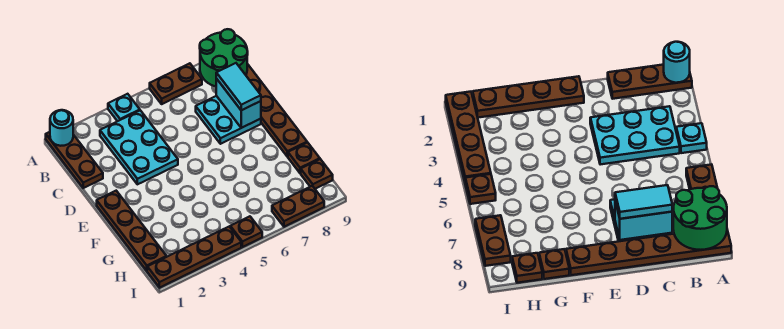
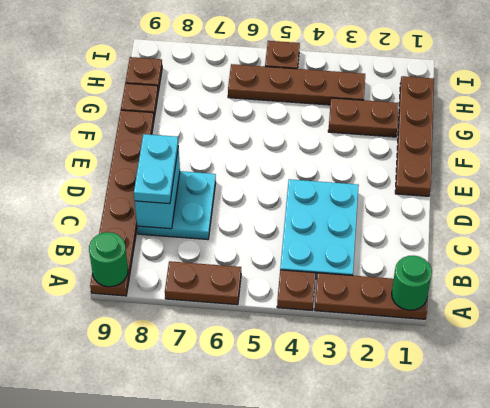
brown 1x3 plate [46,132,103,188] -> brown 1x3 plate turned to [315,273,427,319]
cyan 1x1 round brick [50,110,73,146] -> green 1x1 round brick [392,256,432,310]
cyan 1x1 plate [108,94,140,121] -> brown 1x1 plate [277,270,316,310]
green 2x2 round brick [200,29,248,87] -> green 1x1 round brick [89,232,128,287]
cyan 1x2 tile [216,63,261,110] -> cyan 1x2 plate [134,134,178,204]
brown 1x4 plate [147,227,241,288] -> brown 1x4 plate moved to [228,64,365,105]
brown 1x2 plate [272,186,324,227] -> brown 1x2 plate moved to [328,98,398,137]

